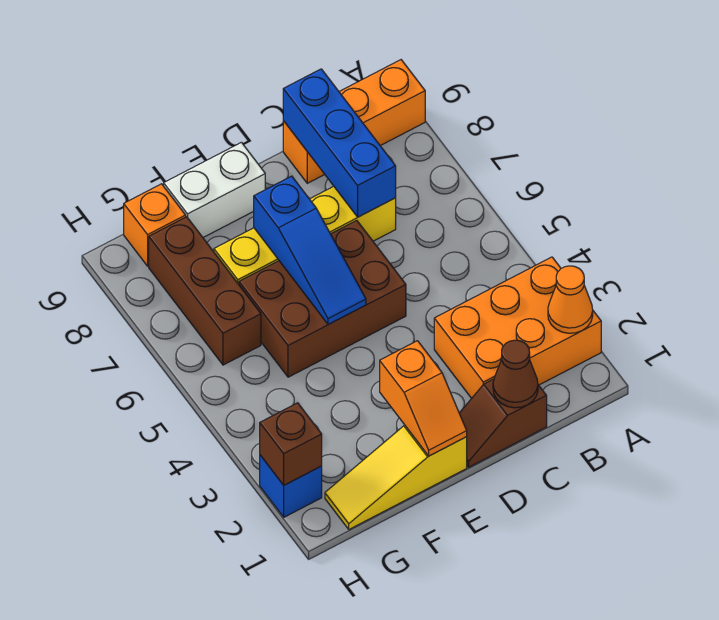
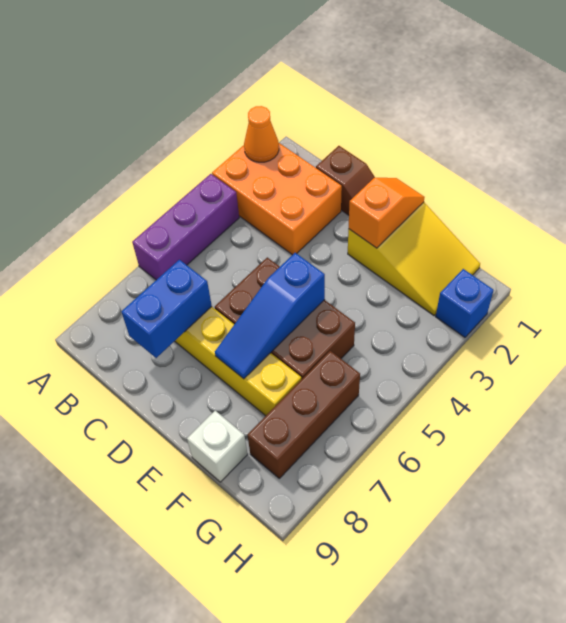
none -> purple 1x3 brick [132,174,239,280]
orange 1x3 brick [283,60,425,183] -> none
brown 1x1 cone [493,340,538,408] -> none
blue 1x3 brick [283,69,396,217] -> blue 1x2 brick [121,260,212,358]
yellow 1x3 slope [325,425,467,529] -> yellow 2x3 slope [348,202,480,315]
blue 1x3 slope [254,176,366,325] -> blue 1x3 slope turned to [215,253,325,379]
white 1x2 brick [164,142,265,238] -> white 1x1 brick [187,411,248,482]
orange 1x1 brick [124,184,186,266] -> none
brown 1x1 brick [260,403,322,485] -> none

